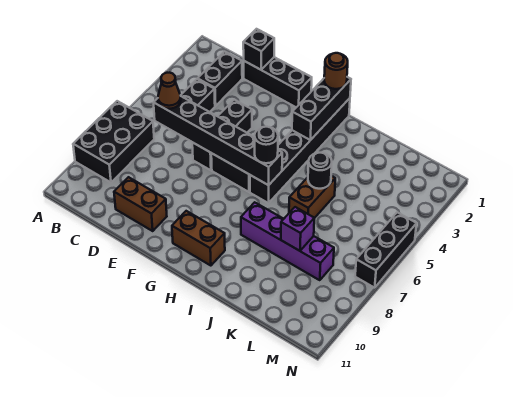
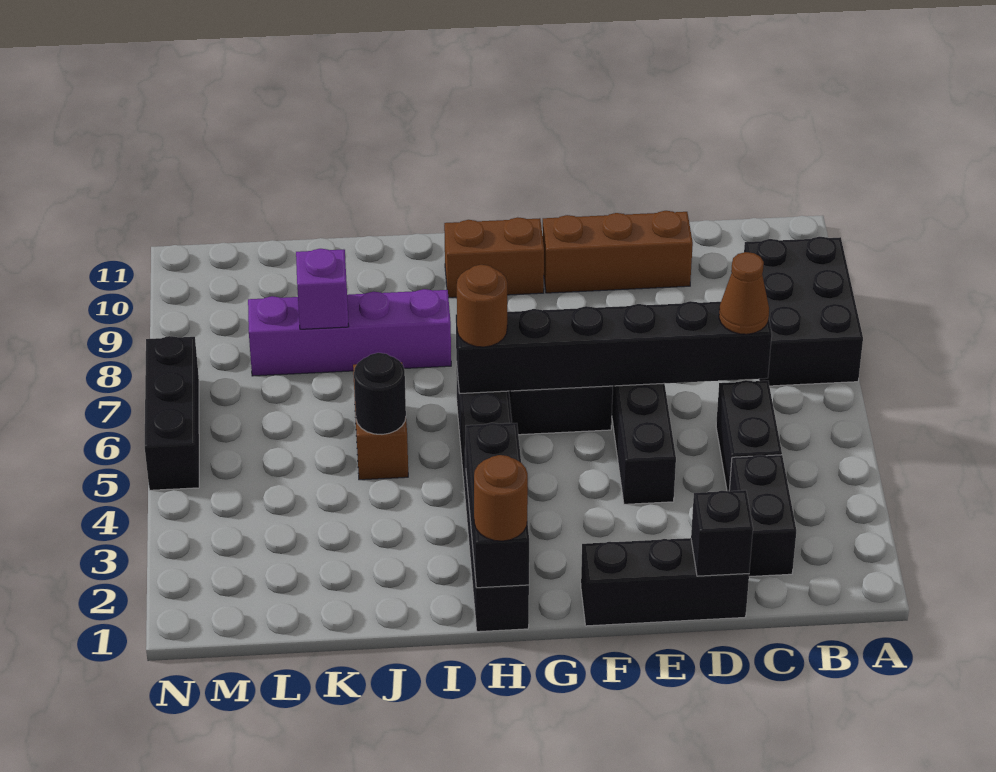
brown 1x2 brick [114,177,167,231] -> brown 1x3 brick [543,211,693,293]
black 1x1 round brick [255,127,278,163] -> brown 1x1 round brick [457,265,507,347]

